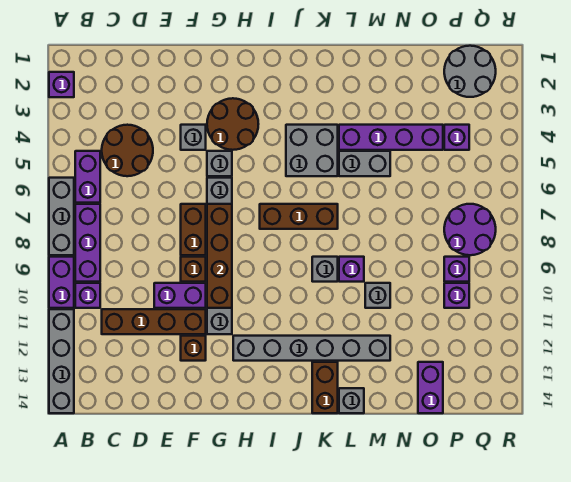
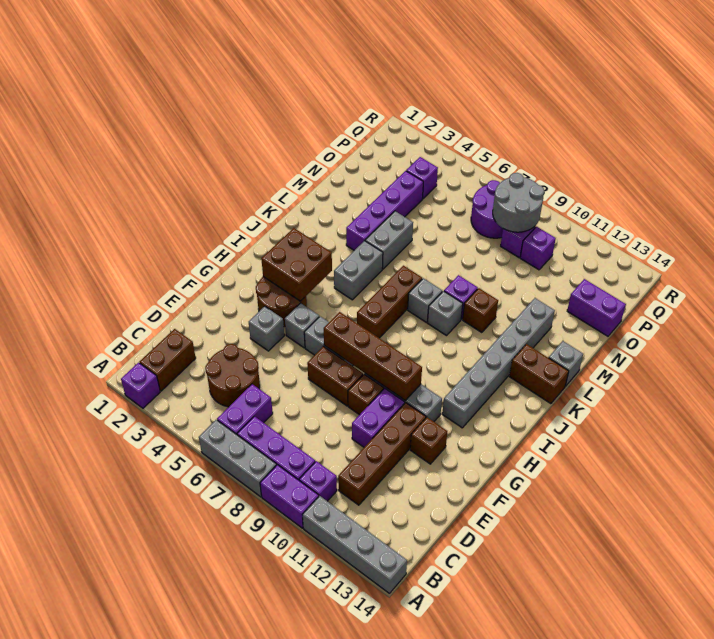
none -> brown 1x2 brick [139,329,196,391]
purple 1x2 brick [75,151,100,203] -> purple 1x2 brick turned to [217,384,273,434]
none -> brown 2x2 brick [261,228,332,301]
grey 2x2 brick [286,125,338,176] -> grey 1x2 brick [334,241,383,300]
none -> brown 1x1 brick [463,288,498,333]
grey 1x1 brick [365,283,390,308] -> grey 1x1 brick moved to [408,278,442,323]
grey 2x2 round brick [444,46,496,97] -> grey 2x2 round brick moved to [493,173,544,232]

